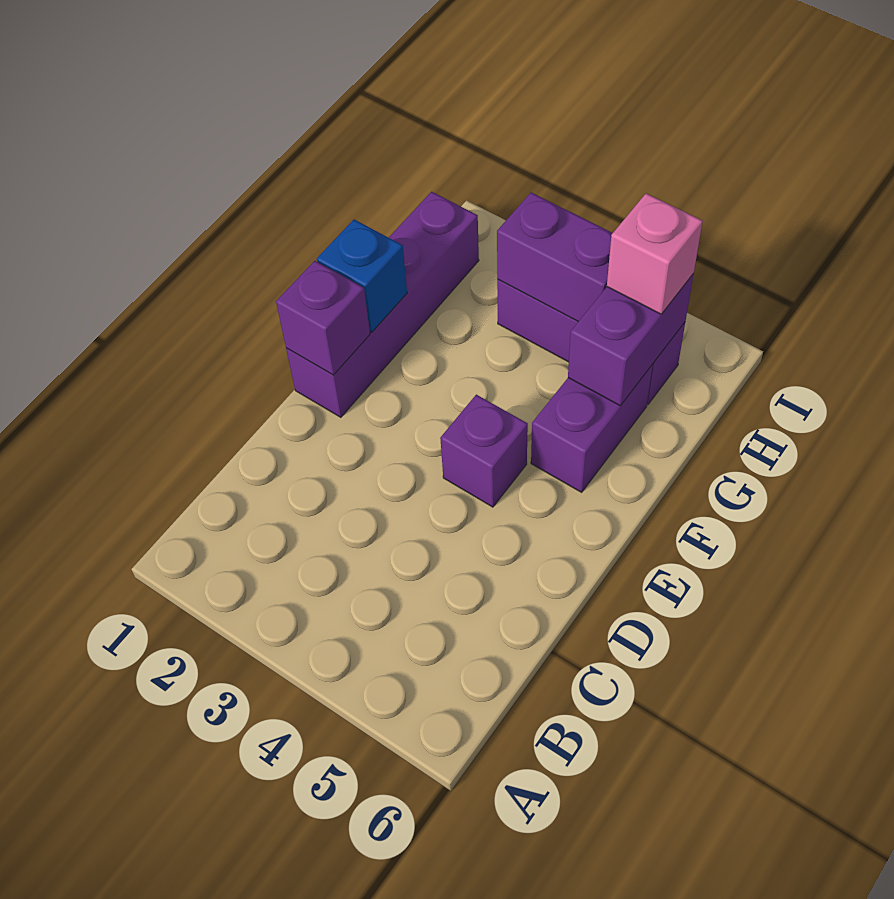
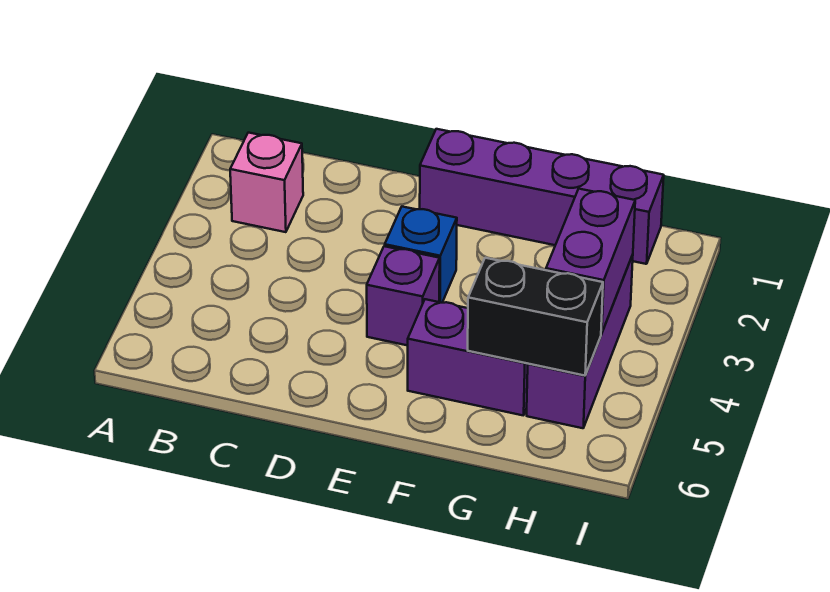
purple 1x1 brick [276,261,370,375] -> none
blue 1x1 brick [317,220,407,332] -> blue 1x1 brick moved to [385,207,457,303]
purple 1x2 brick [568,274,694,406] -> black 1x2 brick [468,258,603,376]
pink 1x1 brick [607,193,703,314] -> pink 1x1 brick moved to [230,133,303,232]

